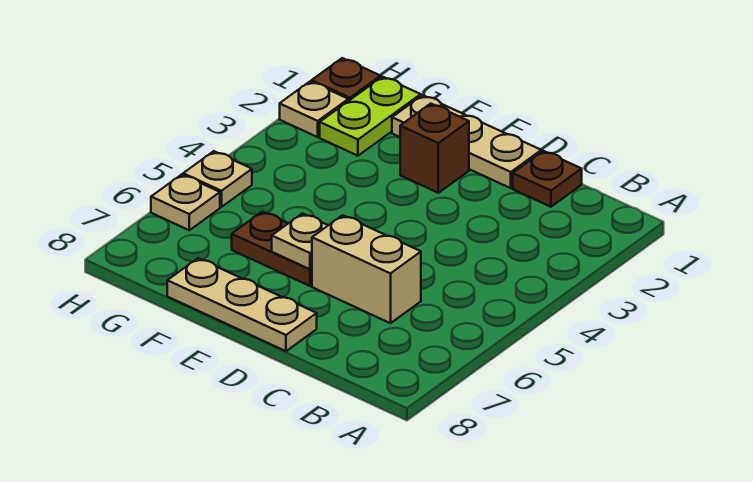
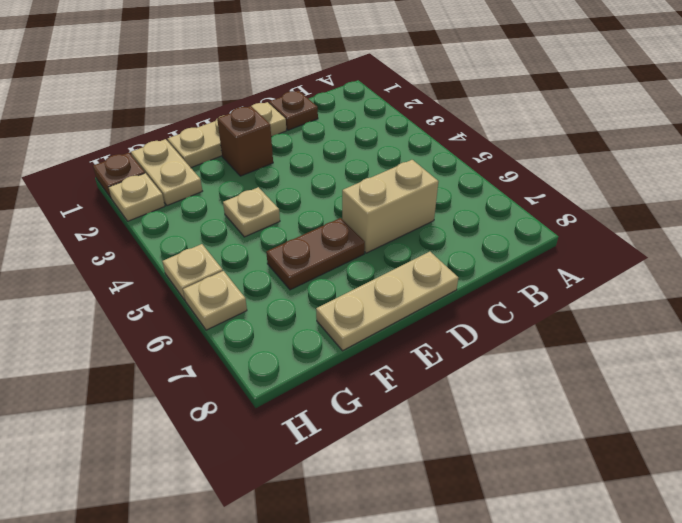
tan 1x1 plate [272,213,328,269] -> tan 1x1 plate moved to [223,187,280,237]
lime 1x2 plate [320,77,421,156] -> tan 1x2 plate [131,139,202,206]

